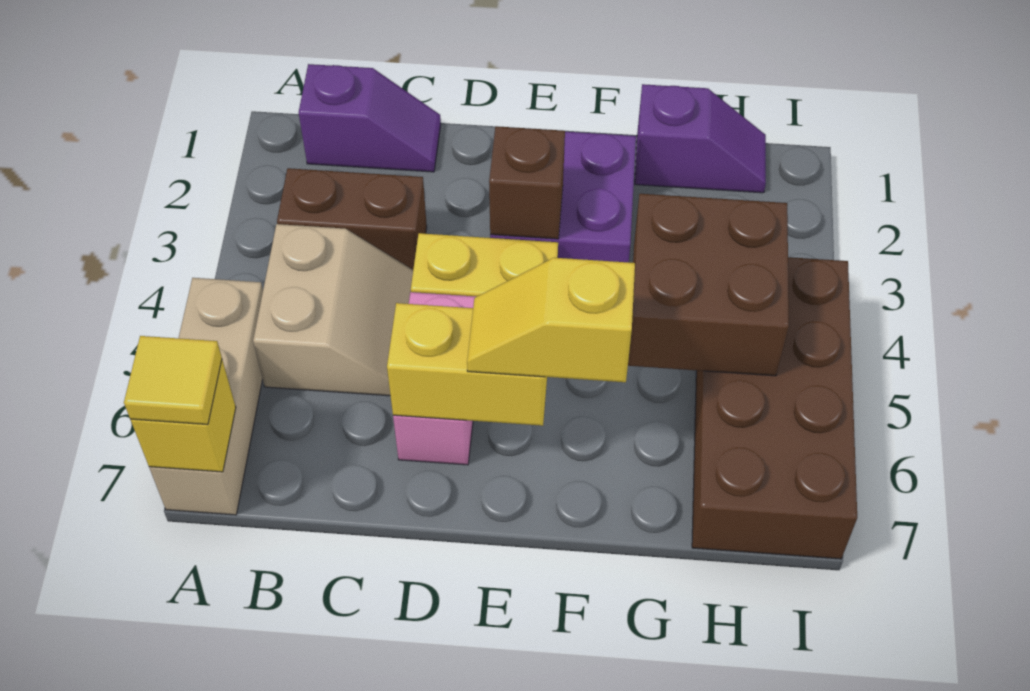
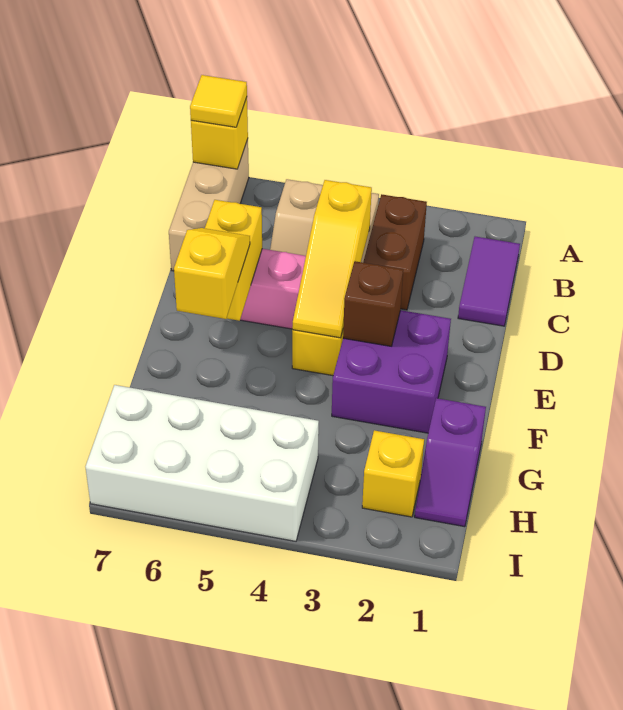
tan 1x3 brick [149,278,263,515] -> tan 1x3 brick turned to [169,139,249,271]
purple 1x2 slope [299,64,441,172] -> purple 1x2 tile [458,237,520,326]
none -> yellow 1x3 slope [292,180,372,338]
brown 2x2 brick [628,194,789,376] -> none
none -> yellow 1x1 brick [362,430,424,517]
brown 2x4 brick [692,257,857,559] -> white 2x4 brick [85,385,319,541]

